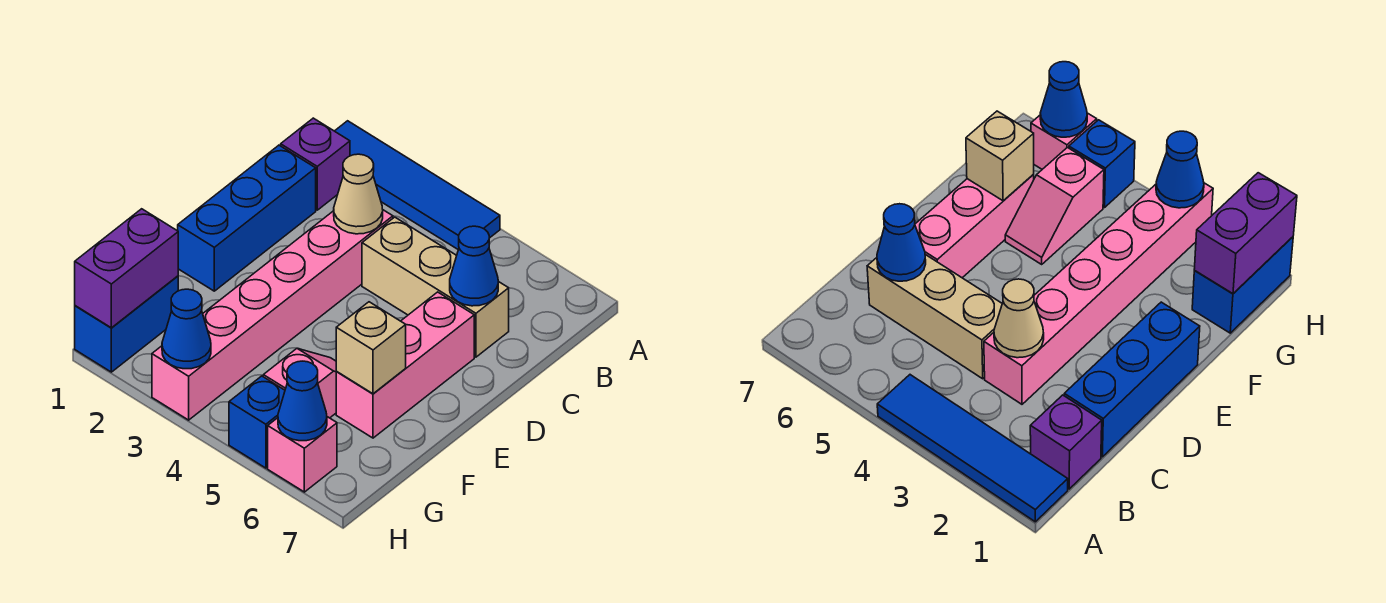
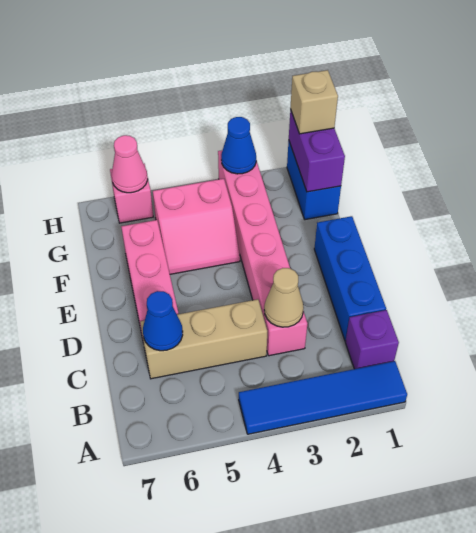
pink 1x2 slope [263,348,336,418] -> pink 2x2 slope [153,179,240,274]
tan 1x1 brick [336,302,406,394] -> tan 1x1 brick moved to [290,70,338,134]
blue 1x1 brick [229,376,285,468] -> none
blue 1x1 cone [278,361,327,441] -> pink 1x1 cone [112,135,148,193]

